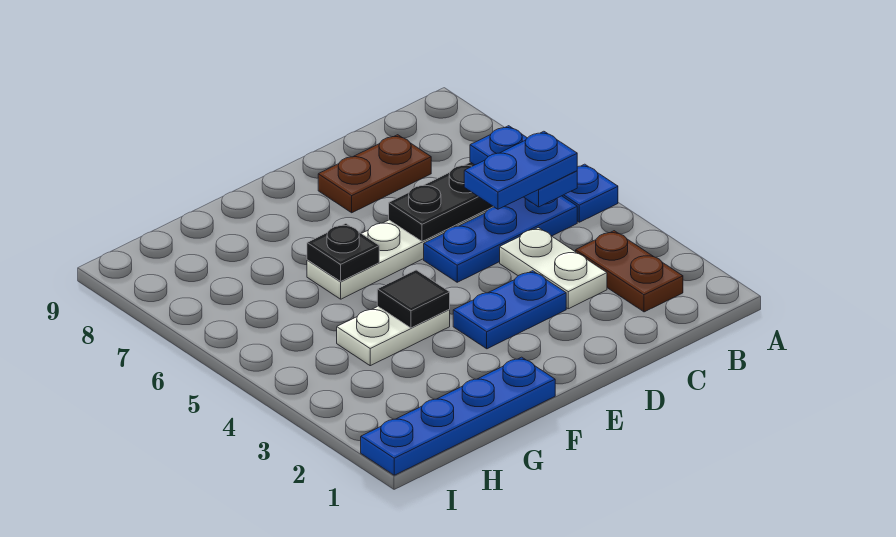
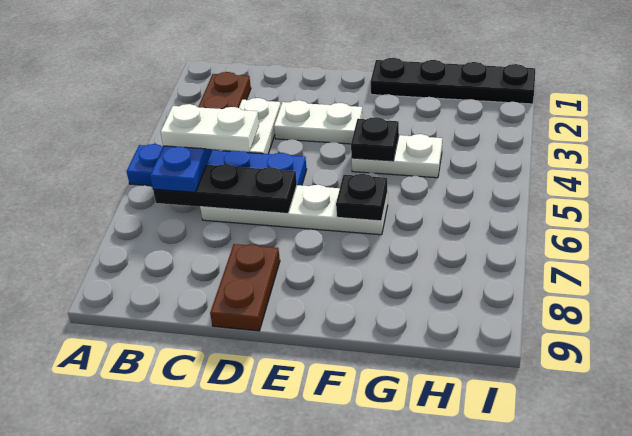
blue 1x2 plate [464,131,577,209] -> white 1x2 plate [161,104,259,152]
brown 1x2 plate [318,135,431,213] -> brown 1x2 plate turned to [210,244,280,331]
blue 1x2 plate [453,271,566,349] -> white 1x2 plate [274,100,363,144]
blue 1x4 plate [361,357,555,475] -> black 1x4 plate [371,58,535,104]
black 1x1 tile [377,270,450,328] -> black 1x1 plate [351,117,399,161]

